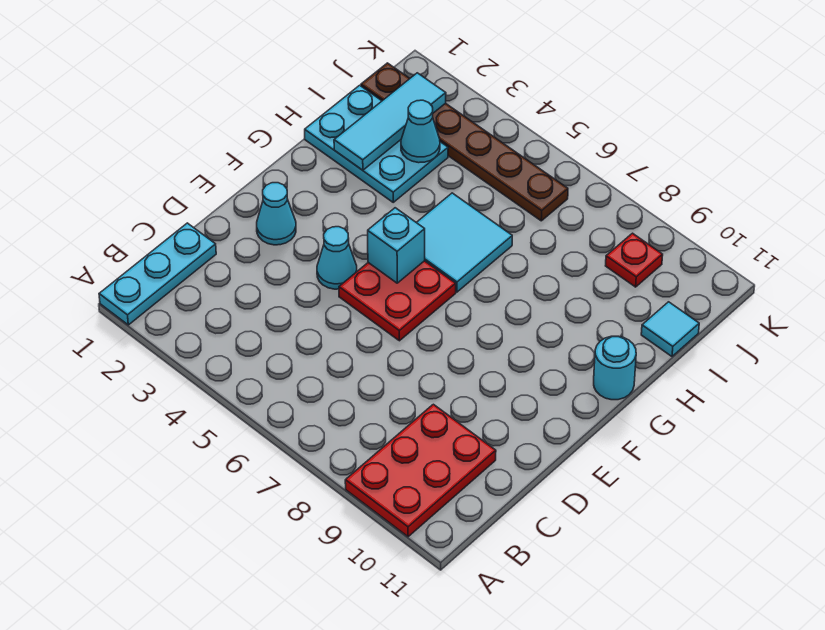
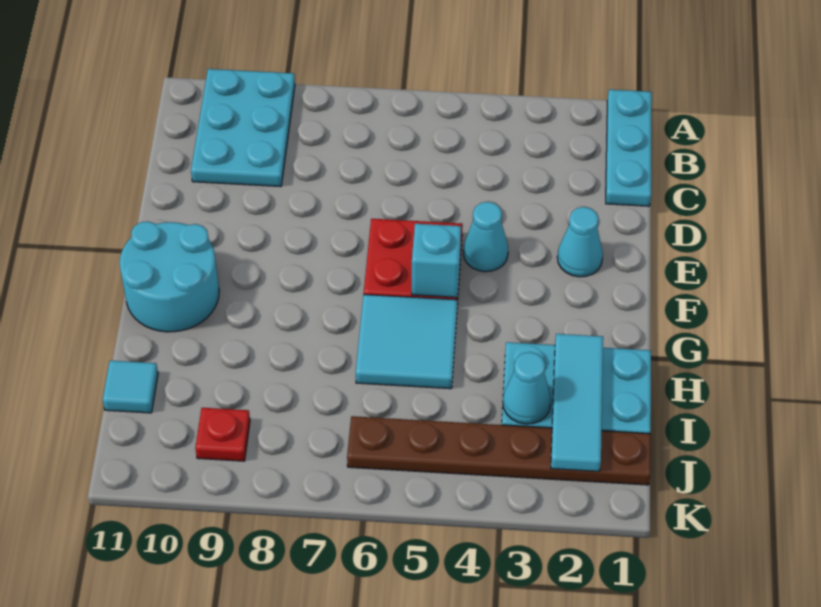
red 2x3 plate [345,404,496,537] -> cyan 2x3 plate [191,69,295,187]
cyan 1x1 round brick [594,336,636,400] -> cyan 2x2 round brick [120,221,219,332]

